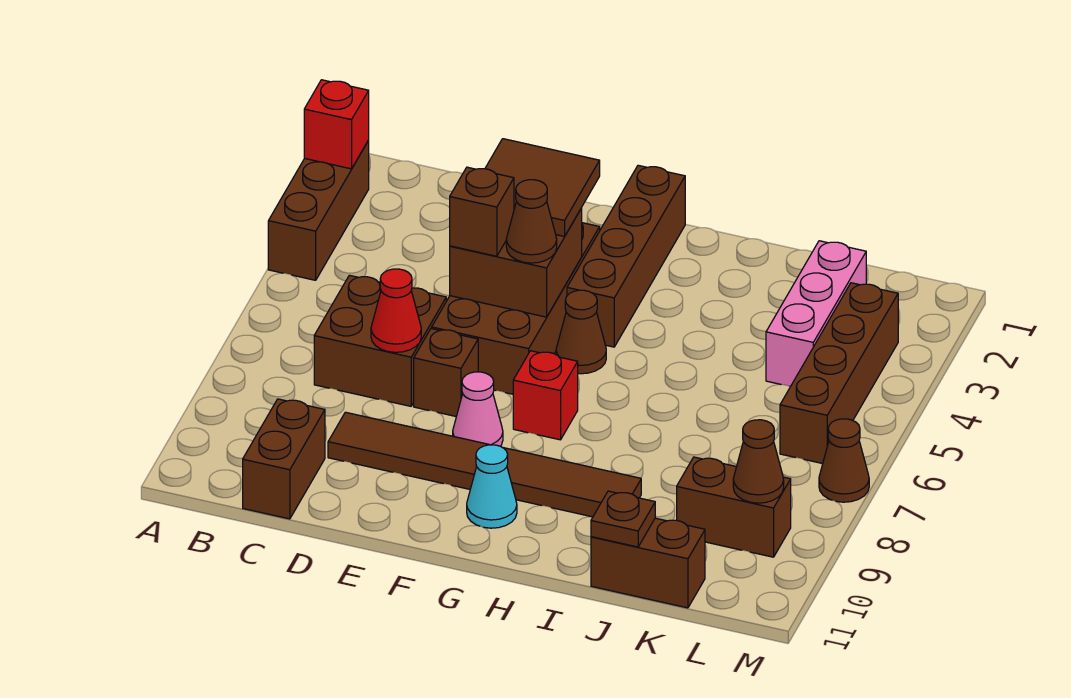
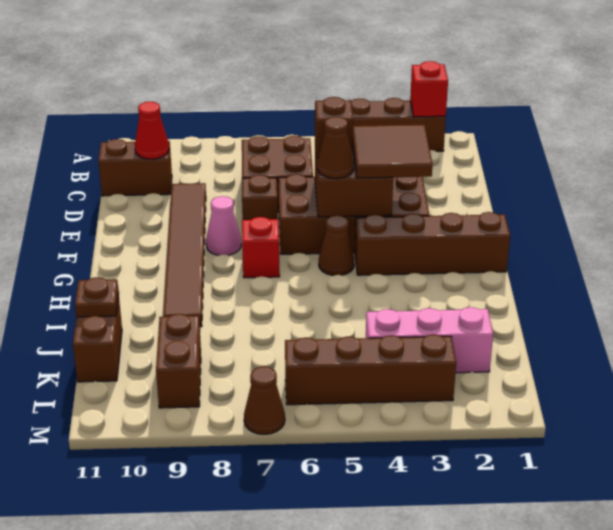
red 1x1 cone [371,269,421,352] -> red 1x1 cone moved to [135,101,169,159]
cyan 1x1 cone [467,445,517,528] -> none
brown 1x1 cone [733,420,784,503] -> none

